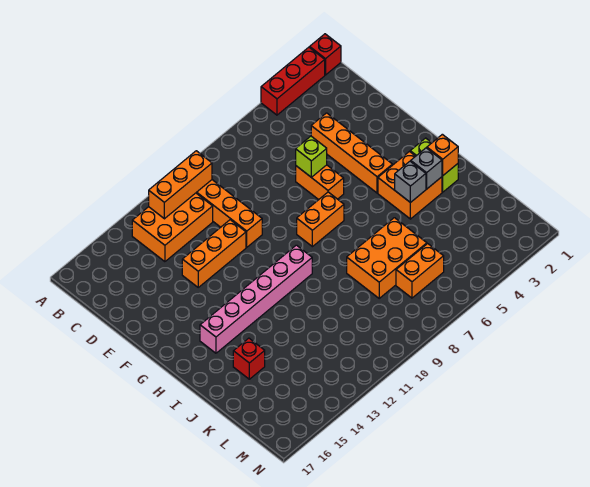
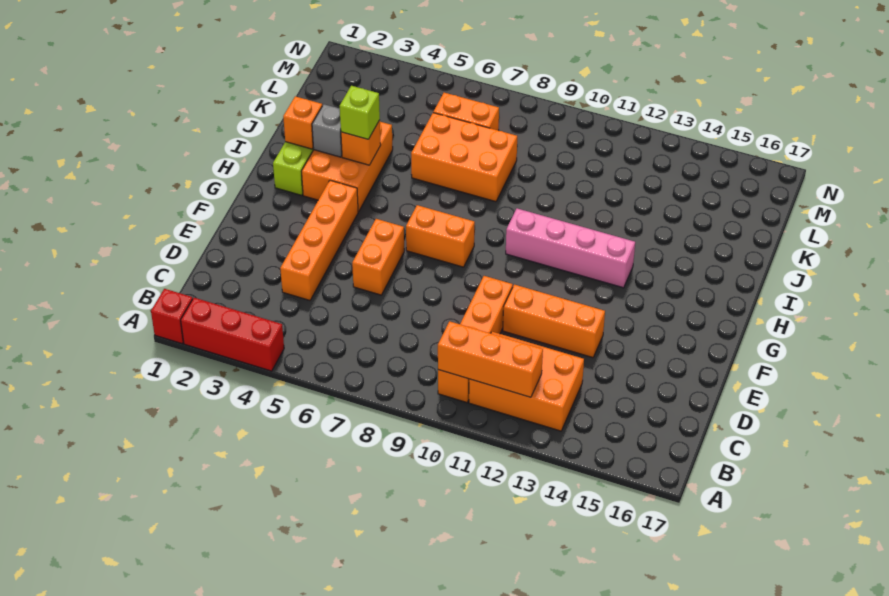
lime 1x1 brick [296,136,327,177] -> lime 1x1 brick moved to [340,86,380,139]
orange 2x2 brick [378,152,442,219] -> orange 2x3 brick [302,122,393,212]
pink 1x6 brick [200,245,312,353] -> pink 1x4 brick [506,208,635,288]
grey 1x1 brick [395,161,426,203] -> orange 1x1 brick [341,120,381,165]
red 1x1 brick [233,338,265,379] -> none

